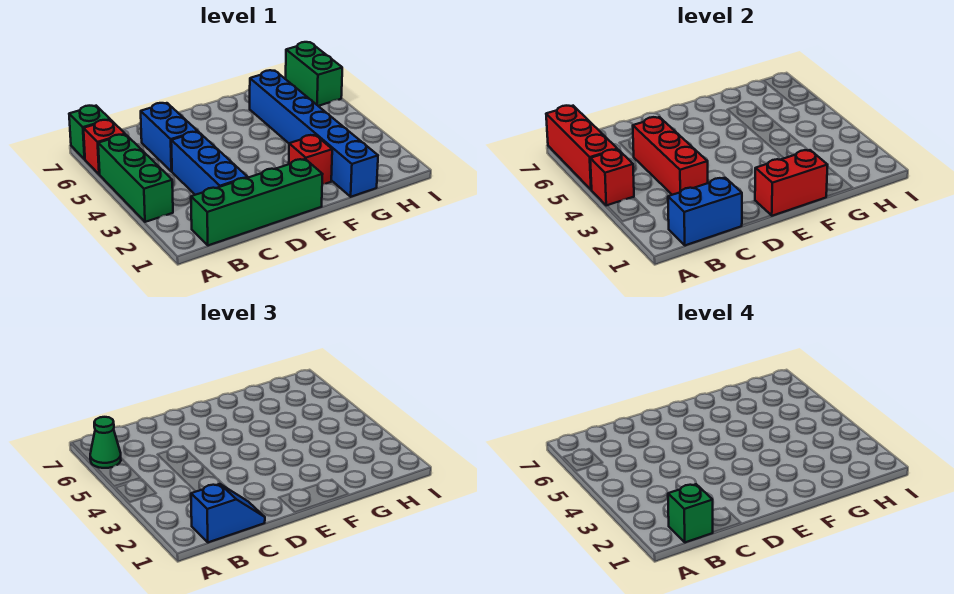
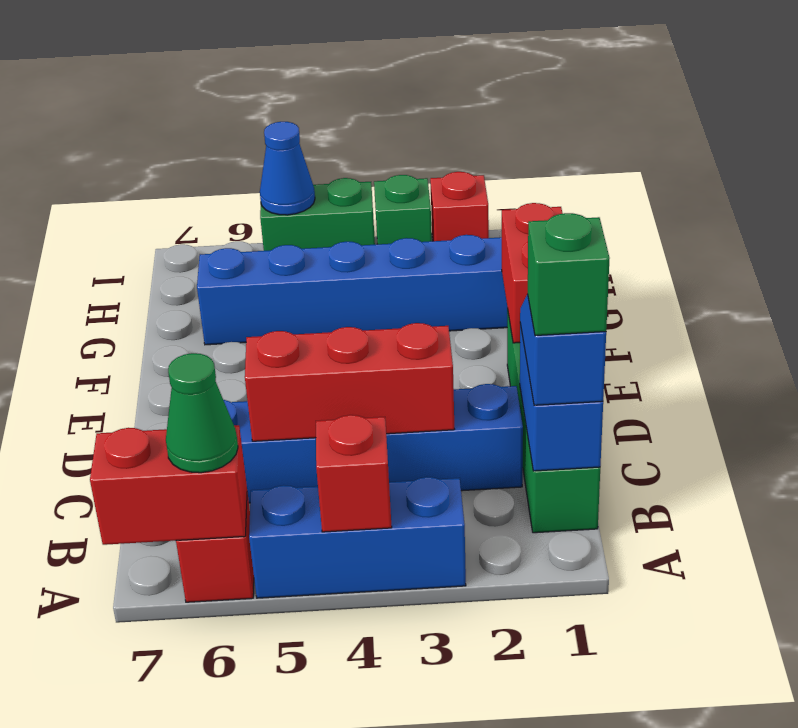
green 1x3 brick [98,134,173,222] -> blue 1x3 brick [249,477,466,598]
red 1x3 brick [546,106,617,190] -> red 1x2 brick [90,425,247,545]
green 1x1 brick [69,106,110,159] -> green 1x1 brick moved to [374,175,432,244]
red 1x1 brick [289,135,332,184] -> red 1x1 brick moved to [430,172,489,241]
none -> blue 1x1 cone [260,122,315,215]
green 1x2 brick [286,42,342,106] -> green 1x2 brick moved to [260,178,375,251]

